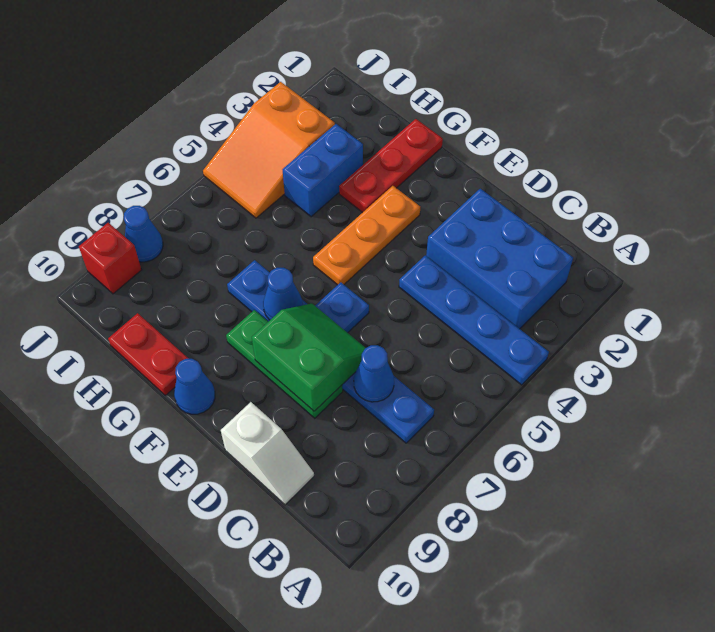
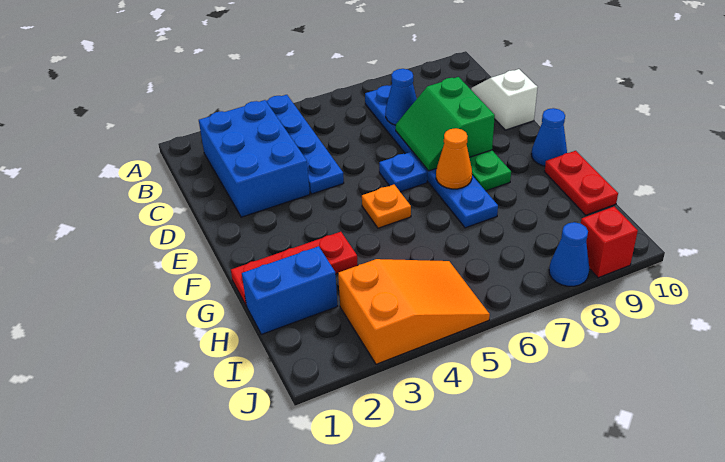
orange 1x3 plate [313,186,420,285] -> orange 1x1 plate [362,185,411,228]
blue 1x1 cone [263,268,303,320] -> orange 1x1 cone [436,128,472,189]
blue 1x2 brick [283,124,363,217] -> blue 1x2 brick moved to [242,246,337,334]

